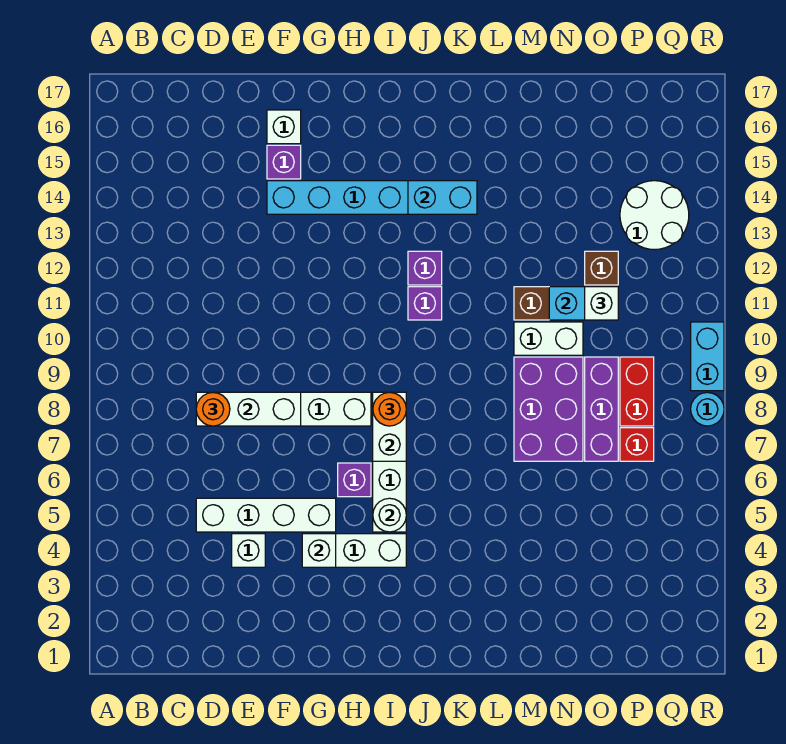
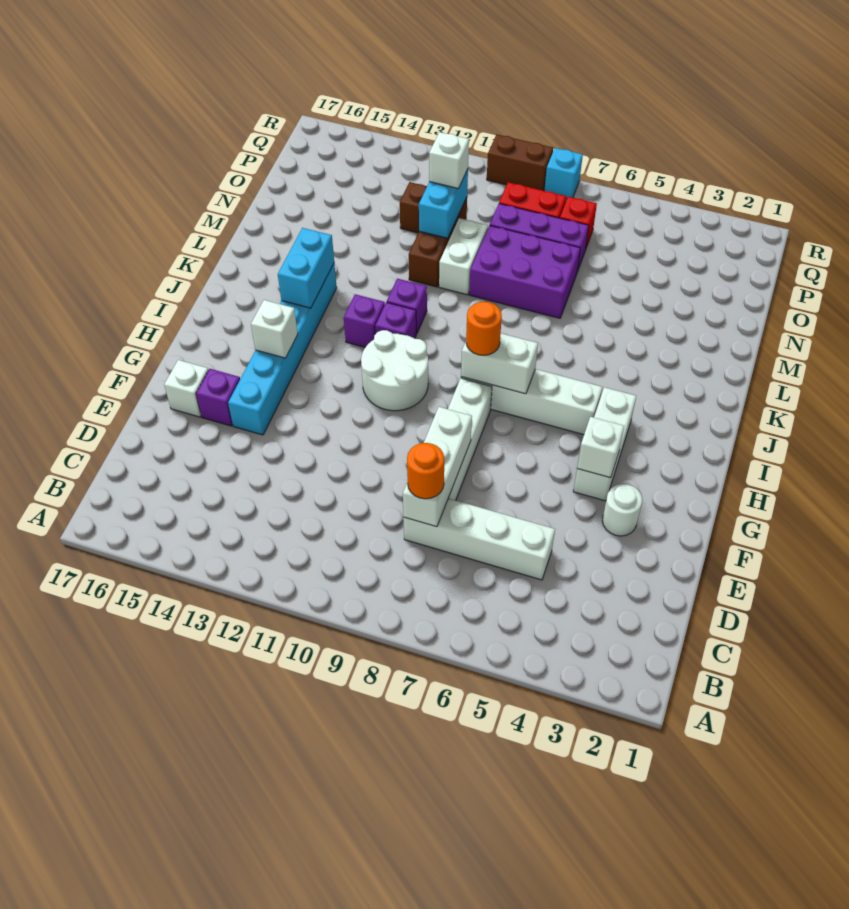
white 1x4 brick [196,498,336,532] -> white 1x4 brick turned to [404,498,555,580]
white 1x1 brick [232,534,265,567] -> white 1x1 brick moved to [251,300,298,358]
purple 1x1 brick [338,463,371,497] -> purple 1x1 brick moved to [387,279,427,334]
white 1x1 round brick [373,498,406,532] -> white 1x1 round brick moved to [602,484,642,536]
white 2x2 round brick [620,181,689,250] -> white 2x2 round brick moved to [361,330,428,411]
cyan 1x1 round brick [691,392,724,426] -> cyan 1x1 brick [545,148,583,199]
cyan 1x2 brick [691,322,724,391] -> brown 1x2 brick [487,135,553,191]

